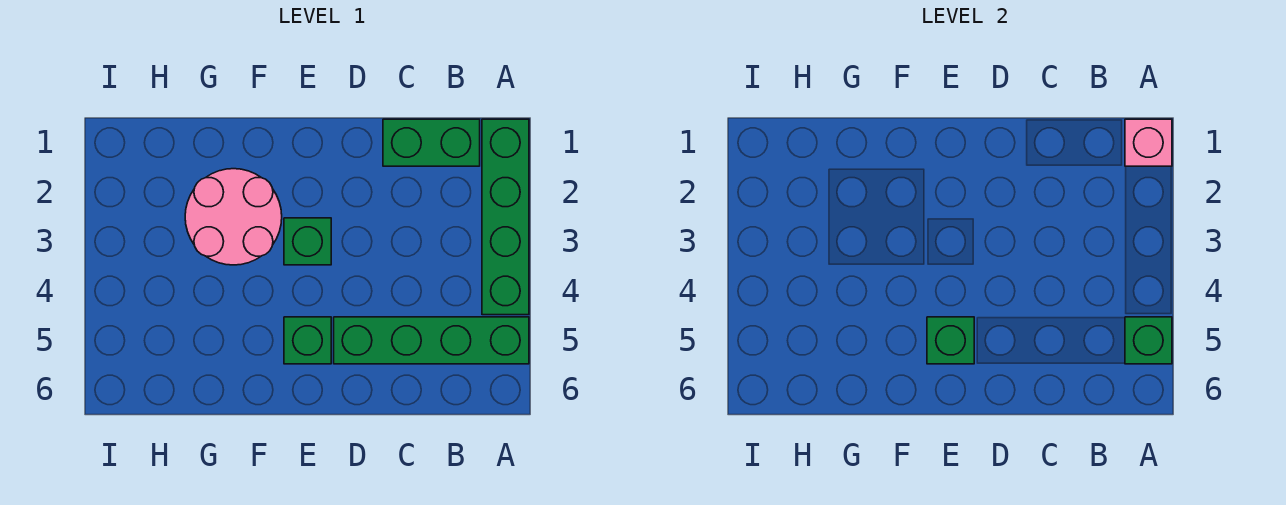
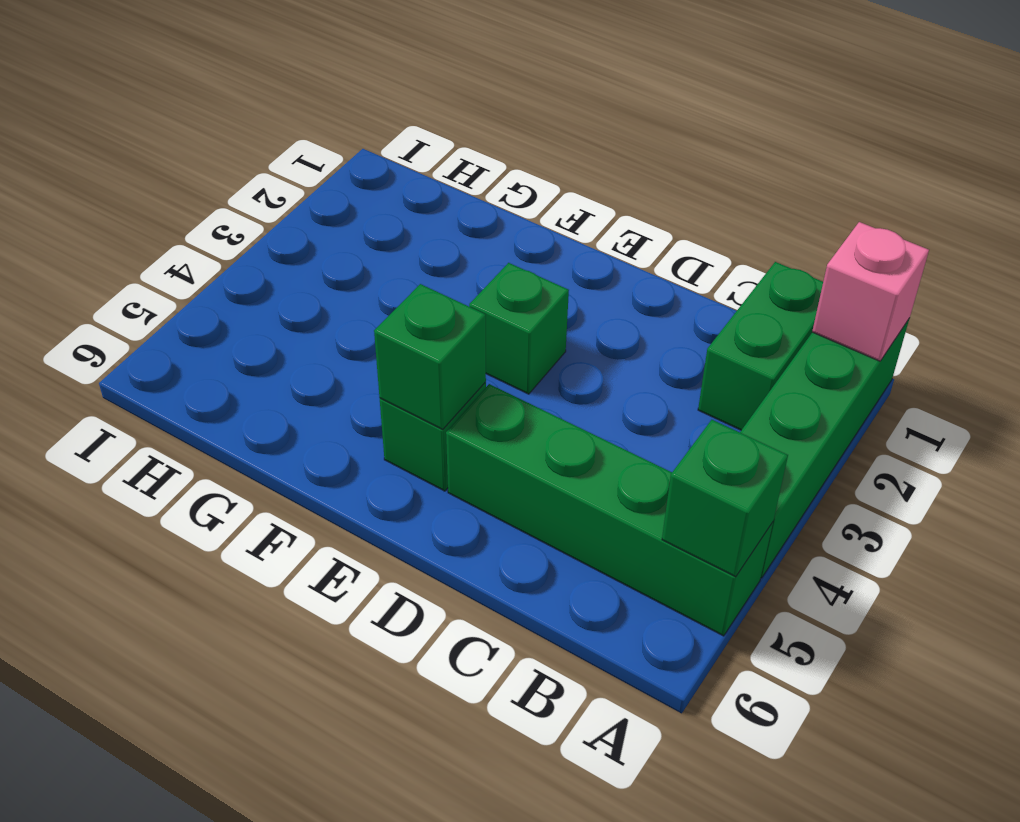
green 1x2 brick [383,119,480,166] -> green 1x2 brick turned to [698,262,823,430]
pink 2x2 round brick [185,169,282,265] -> none

